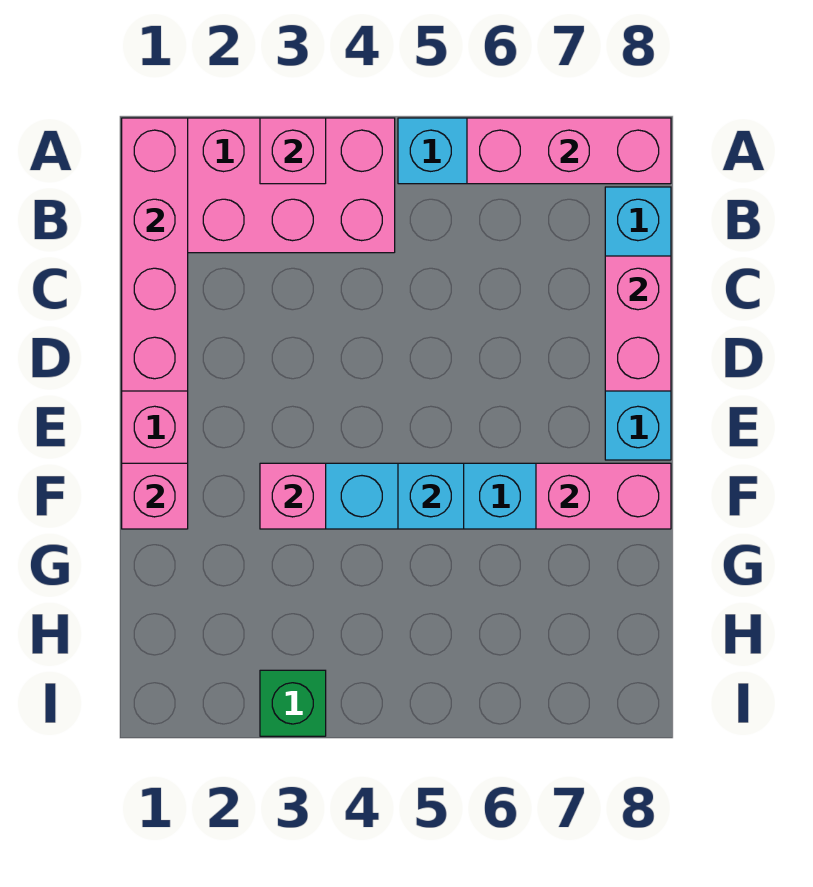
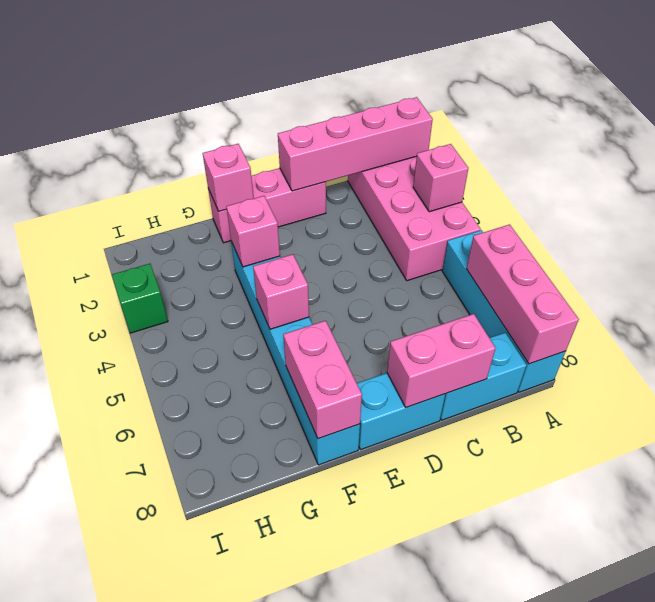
cyan 1x1 brick [398,463,464,529] -> pink 1x1 brick [253,254,309,329]

